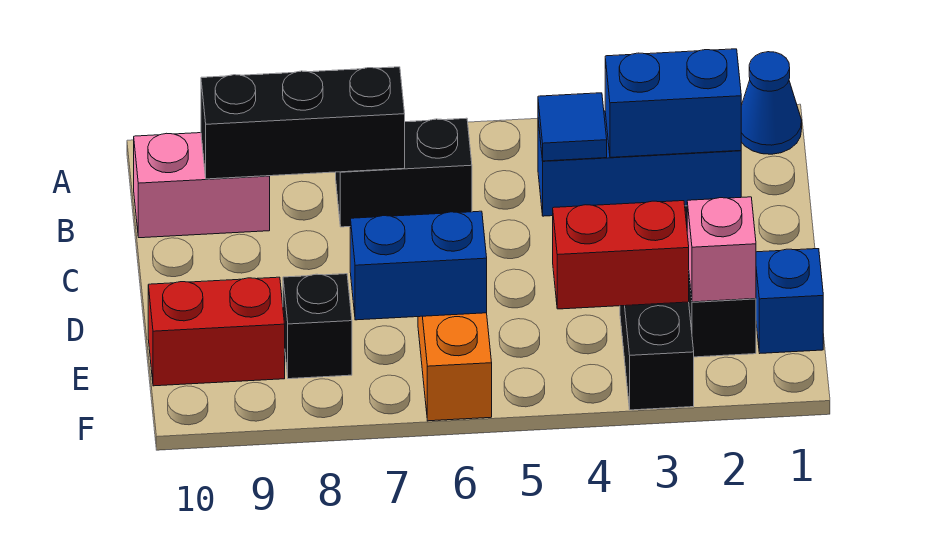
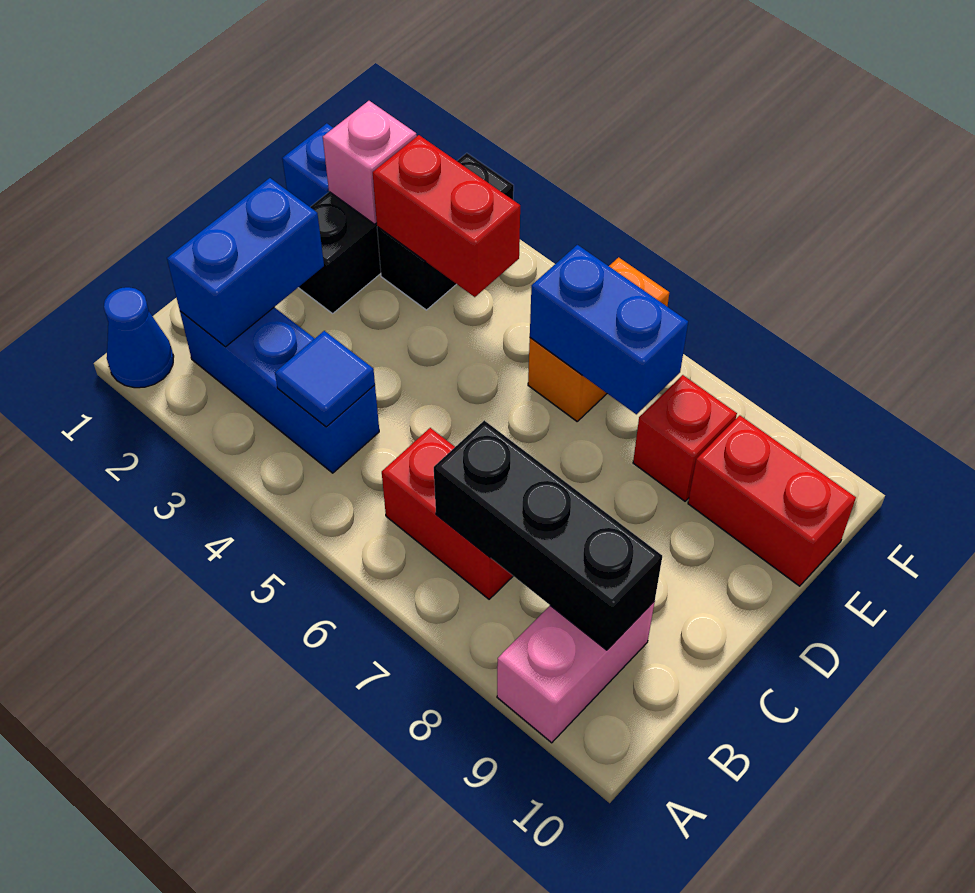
blue 1x2 brick [605,49,741,157] -> blue 1x2 brick turned to [167,178,324,347]
black 1x2 brick [336,118,472,227] -> red 1x2 brick [382,428,513,599]
pink 1x2 brick [134,133,270,238] -> pink 1x2 brick turned to [497,601,655,743]
black 1x1 brick [283,274,352,379] -> red 1x1 brick [633,375,737,501]

